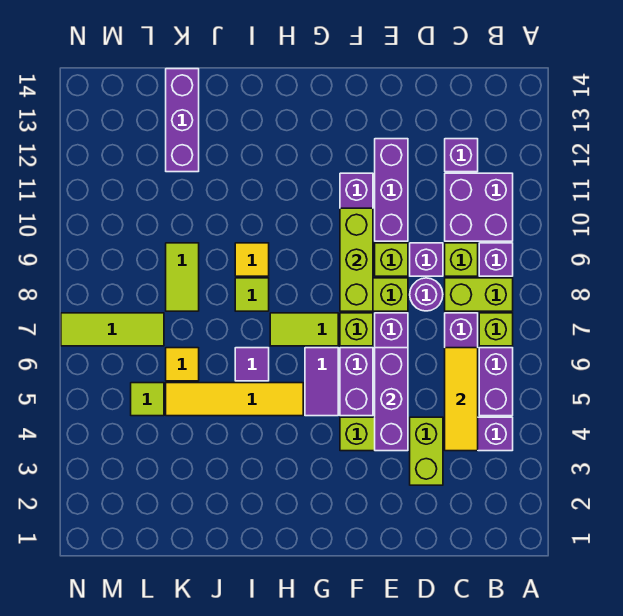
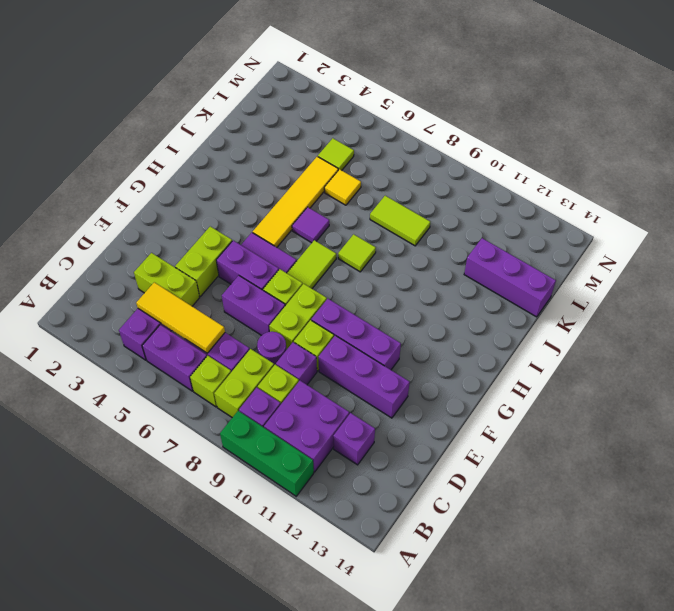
none -> green 1x3 brick [220,411,314,496]
purple 1x3 brick [375,348,408,451] -> none
lime 1x3 brick [340,208,373,311] -> none
yellow 1x1 tile [235,243,269,276] -> none
lime 1x3 tile [61,313,164,346] -> none

